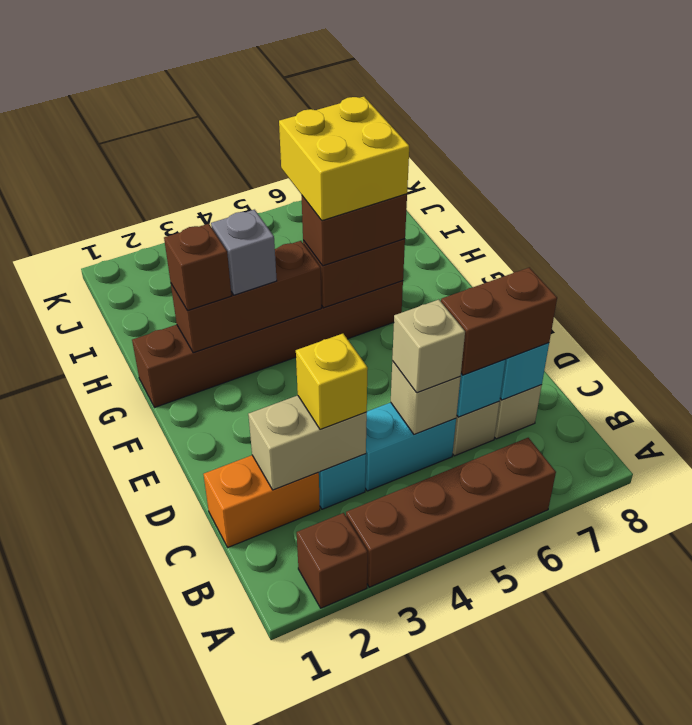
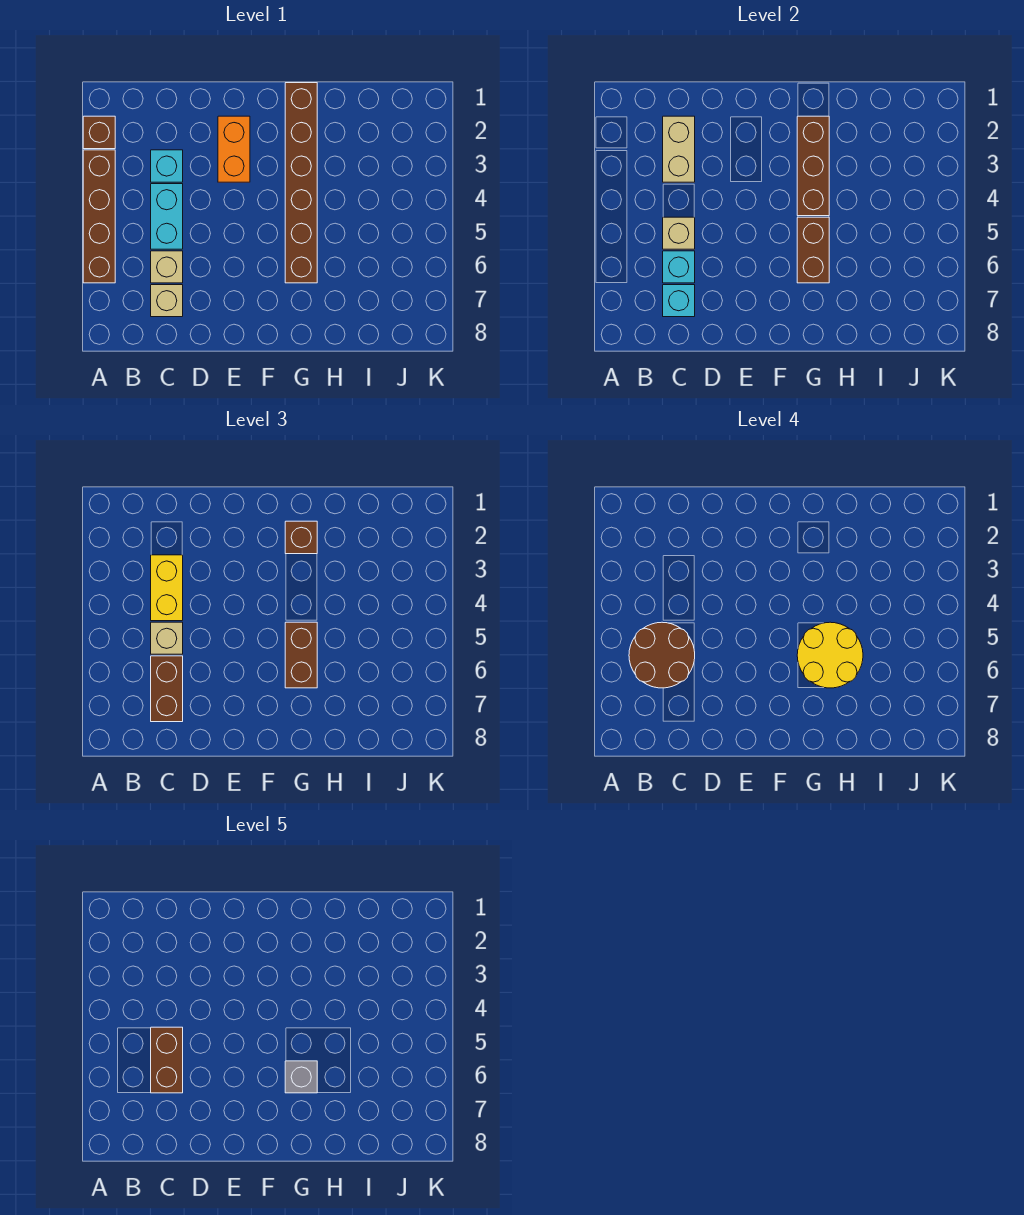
none -> brown 2x2 round brick [629,622,695,688]
orange 1x2 brick [204,455,320,547] -> orange 1x2 brick moved to [218,116,250,182]
yellow 1x1 brick [296,334,368,429] -> yellow 1x2 brick [151,555,183,621]
none -> brown 1x2 brick [151,1027,183,1093]
grey 1x1 brick [211,210,277,295] -> grey 1x1 brick moved to [285,1061,317,1093]
yellow 2x2 brick [279,97,409,221] -> yellow 2x2 round brick [797,622,863,688]

